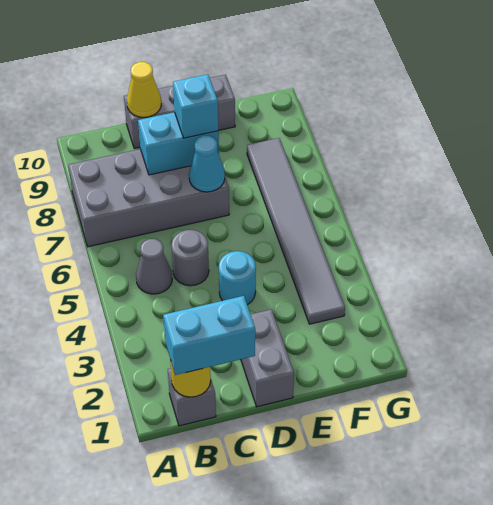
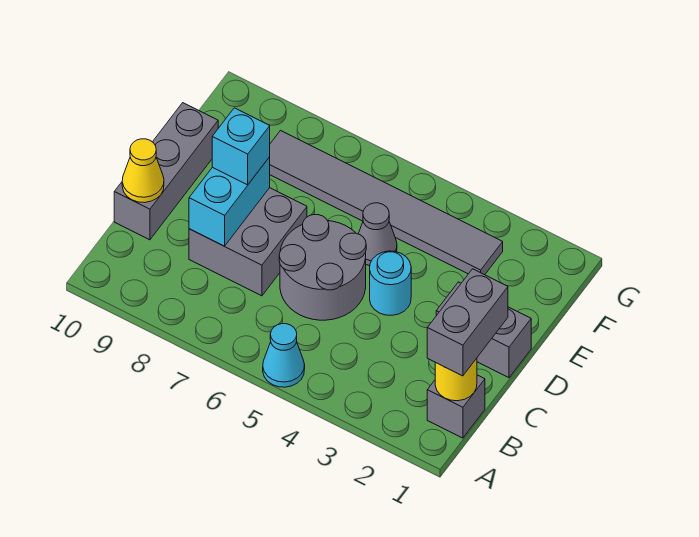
grey 2x4 brick [68,149,229,247] -> grey 2x2 brick [189,188,307,296]
cyan 1x2 brick [163,296,255,375] -> grey 1x2 brick [427,269,508,376]
grey 1x1 cone [136,239,172,294] -> grey 1x1 cone moved to [358,203,397,266]
grey 1x1 round brick [171,230,209,286] -> grey 2x2 round brick [279,215,366,320]
cyan 1x1 cone [189,136,225,192] -> cyan 1x1 cone moved to [263,324,305,387]

